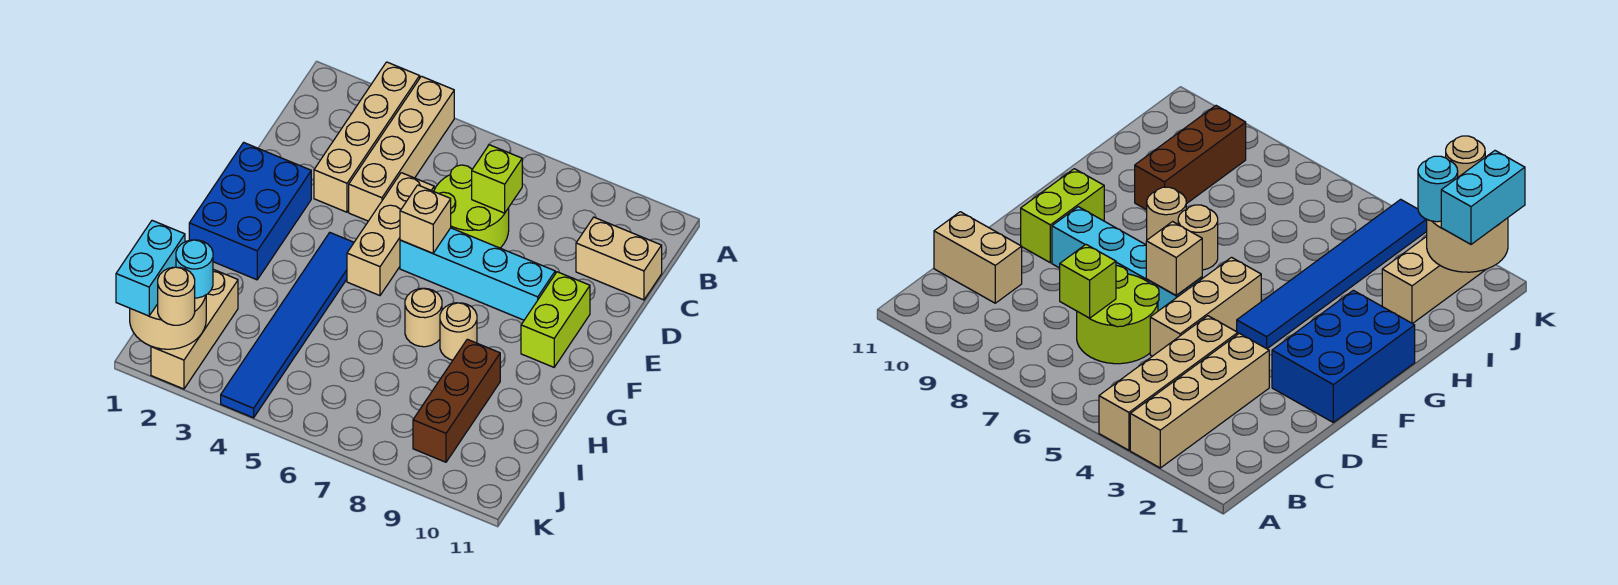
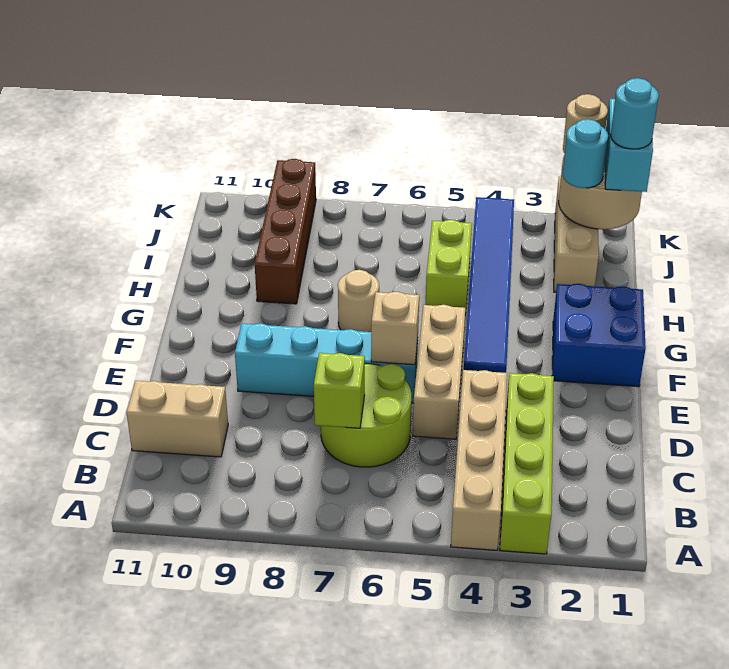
tan 1x4 brick [314,62,420,212] -> lime 1x4 brick [500,373,554,554]
blue 2x3 brick [189,142,311,280] -> blue 2x2 brick [552,284,646,387]
lime 1x2 brick [521,272,590,367] -> lime 1x2 brick moved to [426,220,472,315]
tan 1x1 round brick [440,303,477,360] -> none
brown 1x3 brick [413,339,500,462] -> brown 1x4 brick [255,159,316,304]
none -> cyan 1x1 round brick [611,78,659,149]

